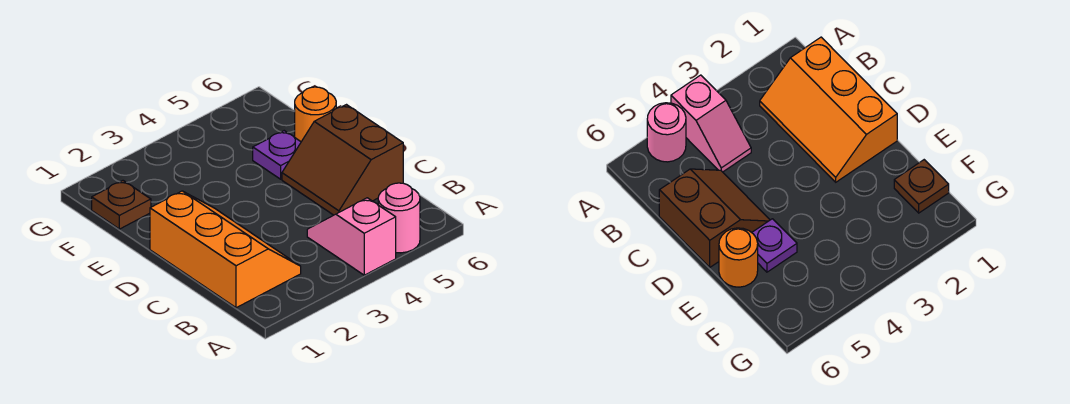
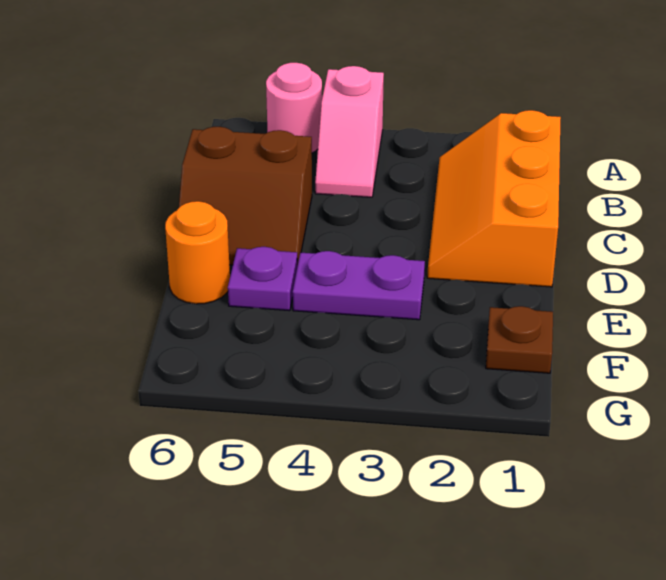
brown 2x2 slope [282,105,403,215] -> brown 2x2 slope turned to [179,127,312,266]
none -> purple 1x2 plate [293,251,425,320]

